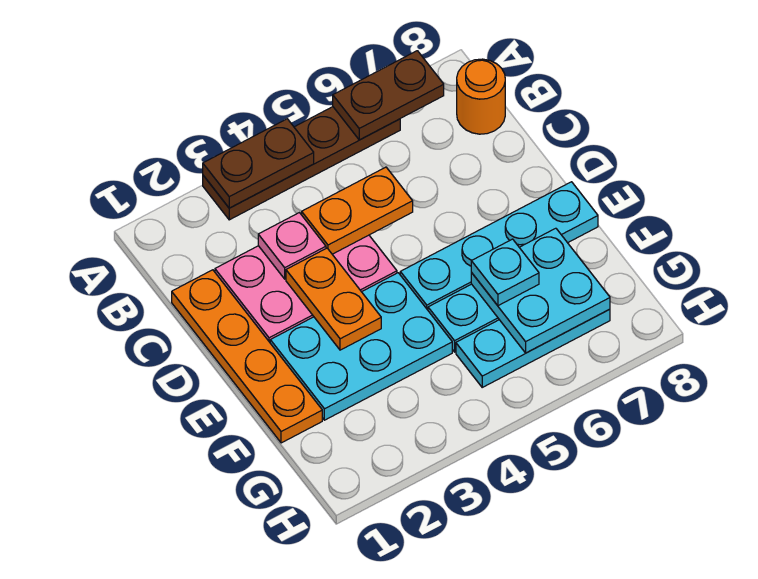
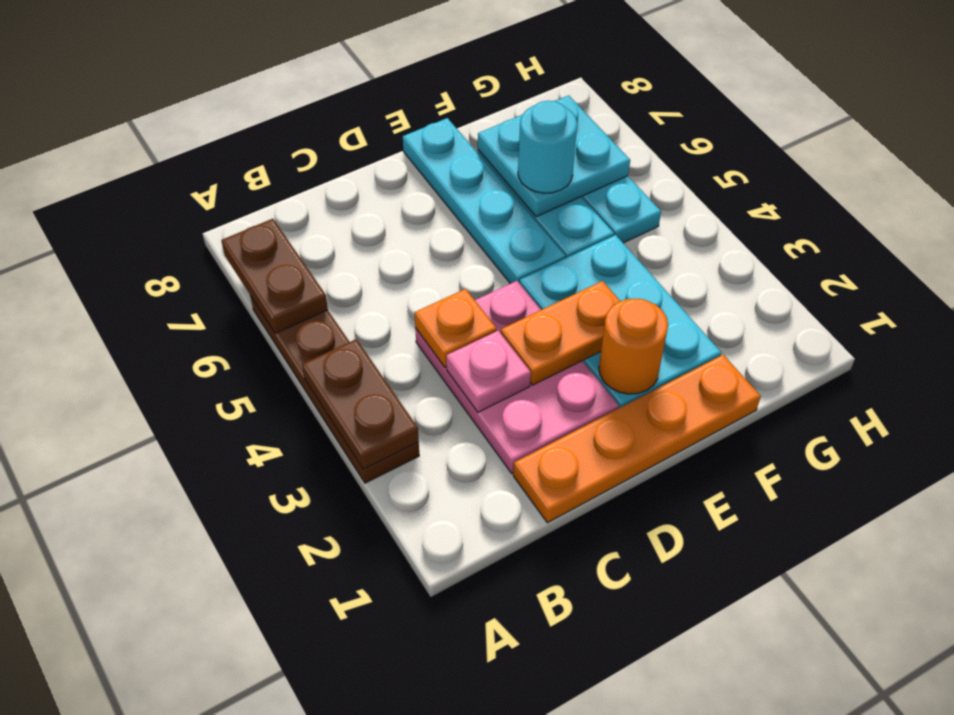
orange 1x1 round brick [457,59,505,134] -> orange 1x1 round brick moved to [599,299,668,394]
orange 1x2 plate [302,167,413,254] -> orange 1x1 plate [415,289,497,368]
cyan 1x1 plate [471,239,539,306] -> cyan 1x1 round brick [518,101,577,193]

